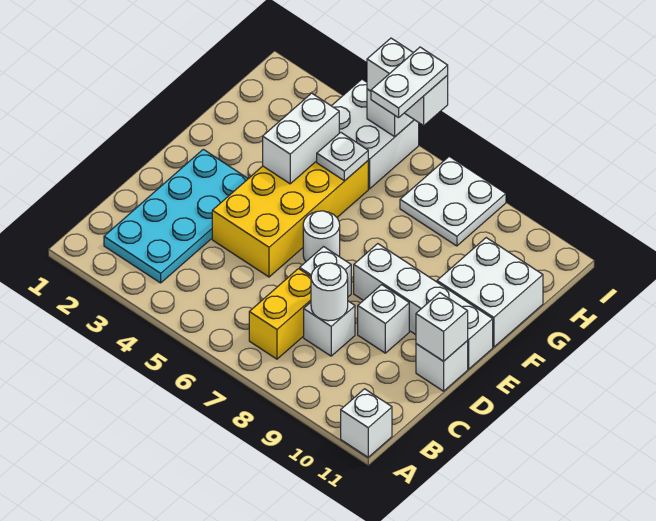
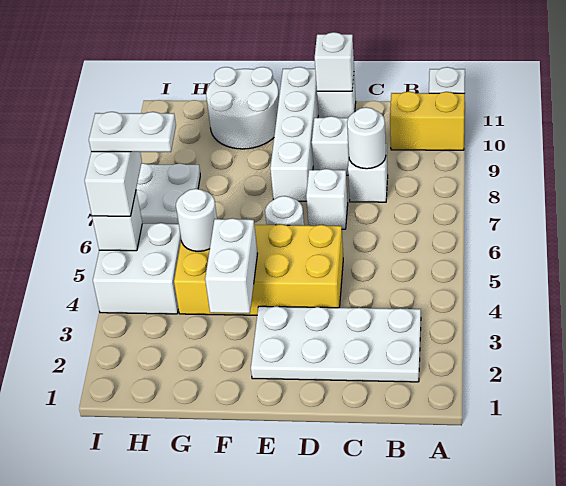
cyan 2x4 plate [104,149,248,283] -> white 2x4 plate [251,306,421,382]
yellow 1x2 brick [249,269,311,359] -> yellow 1x2 brick moved to [390,92,465,150]
white 1x2 brick [263,93,339,184] -> white 1x2 brick turned to [205,218,258,313]
white 2x2 brick [437,238,543,347] -> white 2x2 round brick [206,67,279,149]
white 1x1 plate [317,132,368,181] -> white 1x1 round brick [176,189,217,251]

